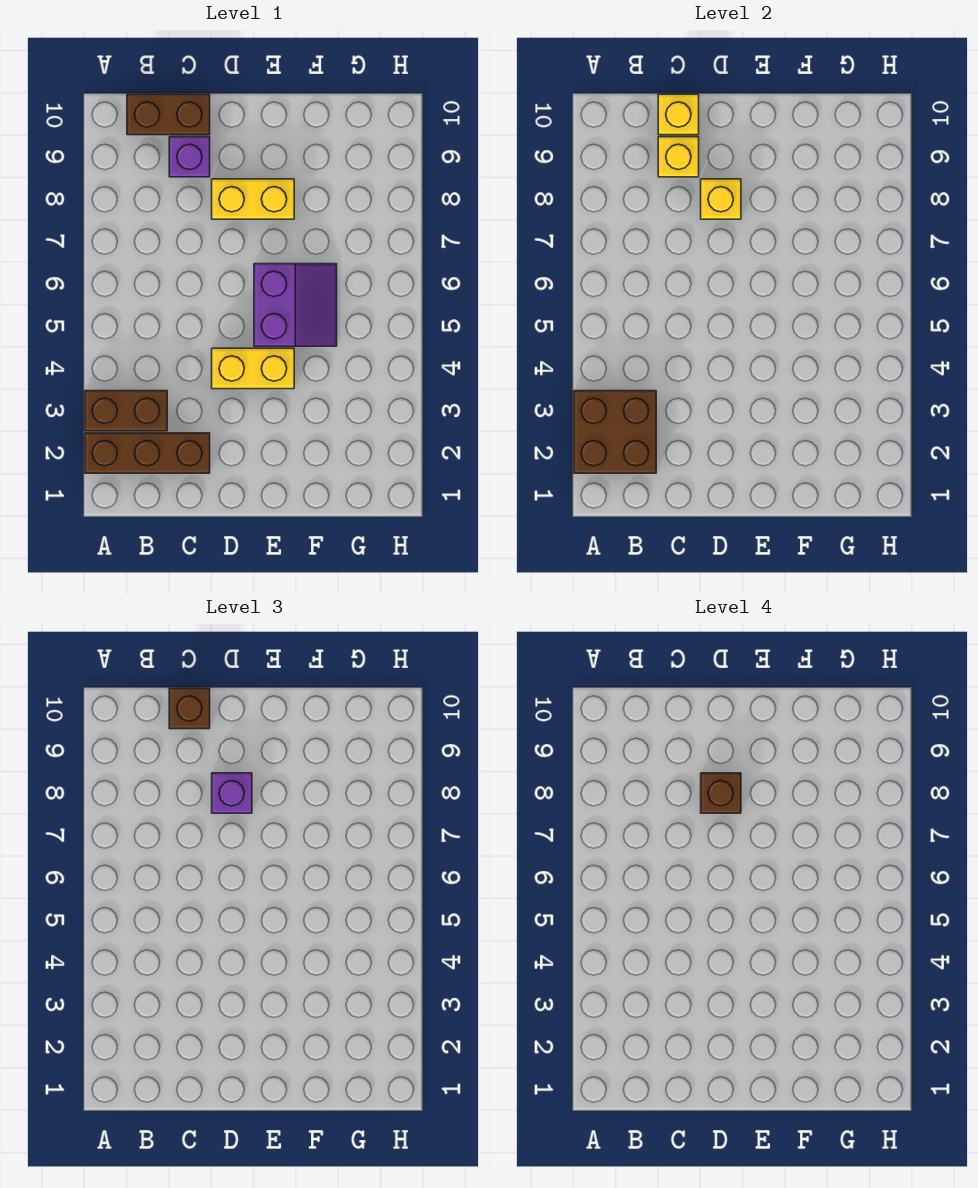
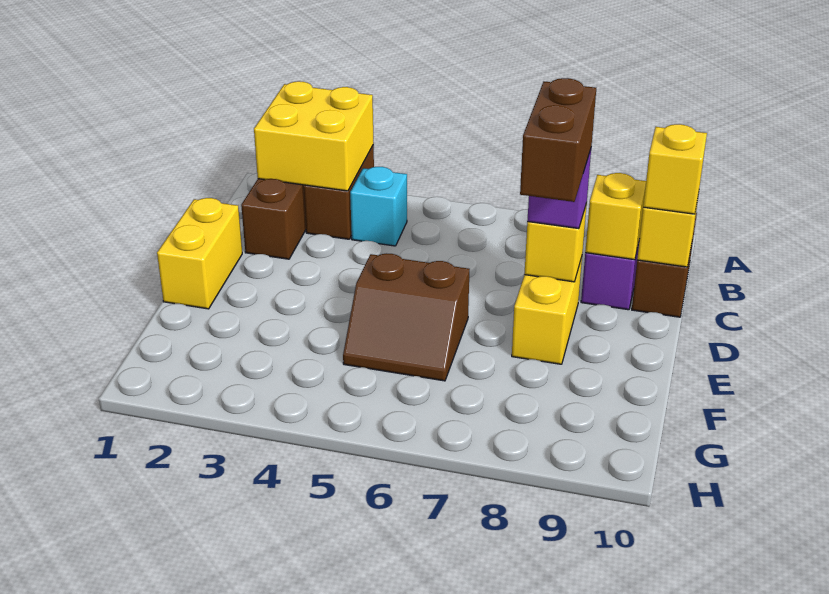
brown 2x2 brick [574,391,656,473] -> yellow 2x2 brick [254,81,374,191]
none -> cyan 1x1 brick [350,167,407,246]
brown 1x1 brick [169,688,210,729] -> yellow 1x1 brick [643,124,707,214]
yellow 1x2 brick [212,348,294,389] -> yellow 1x2 brick moved to [157,198,242,309]
brown 1x1 brick [701,773,741,813] -> brown 1x2 brick [520,78,596,202]
purple 2x2 slope [254,264,337,346] -> brown 2x2 slope [343,253,470,381]

